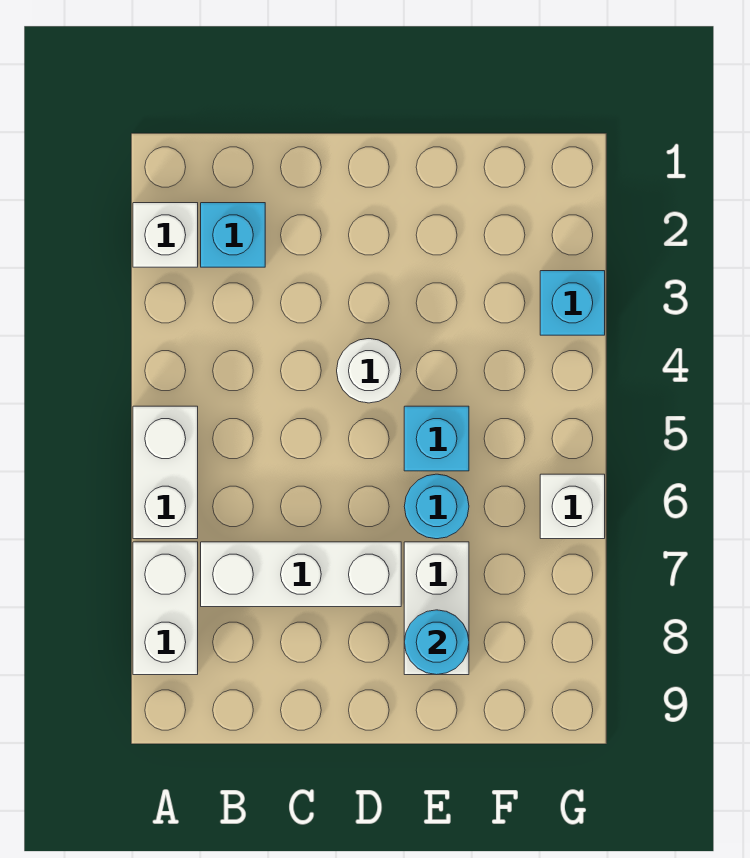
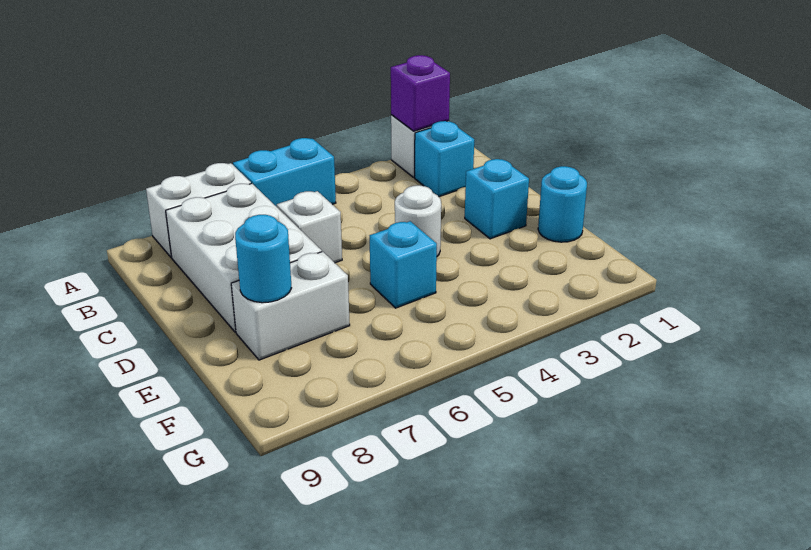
none -> purple 1x1 brick [391,55,450,131]
white 1x2 brick [133,406,198,539] -> cyan 1x2 brick [233,138,336,207]
white 1x3 brick [201,542,401,607] -> white 2x3 brick [166,183,322,332]
cyan 1x1 round brick [404,474,469,539] -> cyan 1x1 round brick moved to [538,166,587,242]
cyan 1x1 brick [540,271,605,335] -> cyan 1x1 brick moved to [465,159,529,239]
white 1x1 brick [540,474,605,539] -> white 1x1 brick moved to [277,191,342,263]

